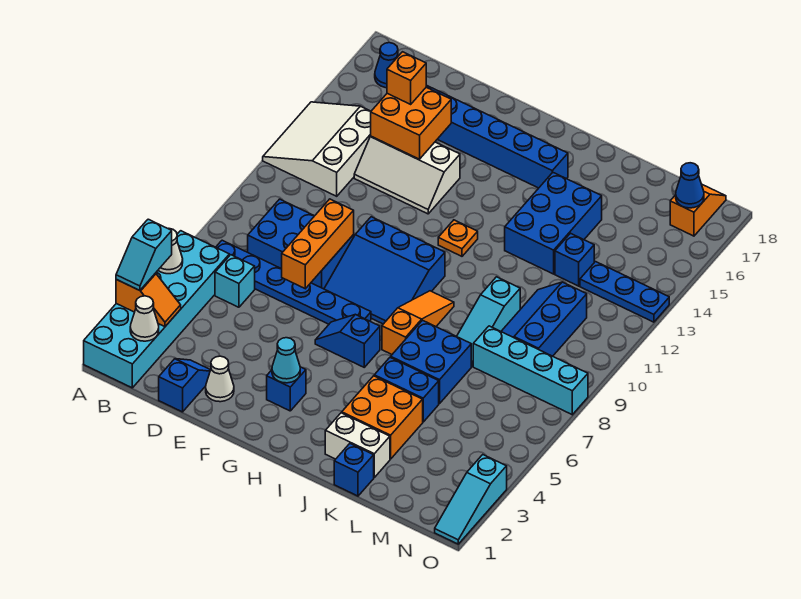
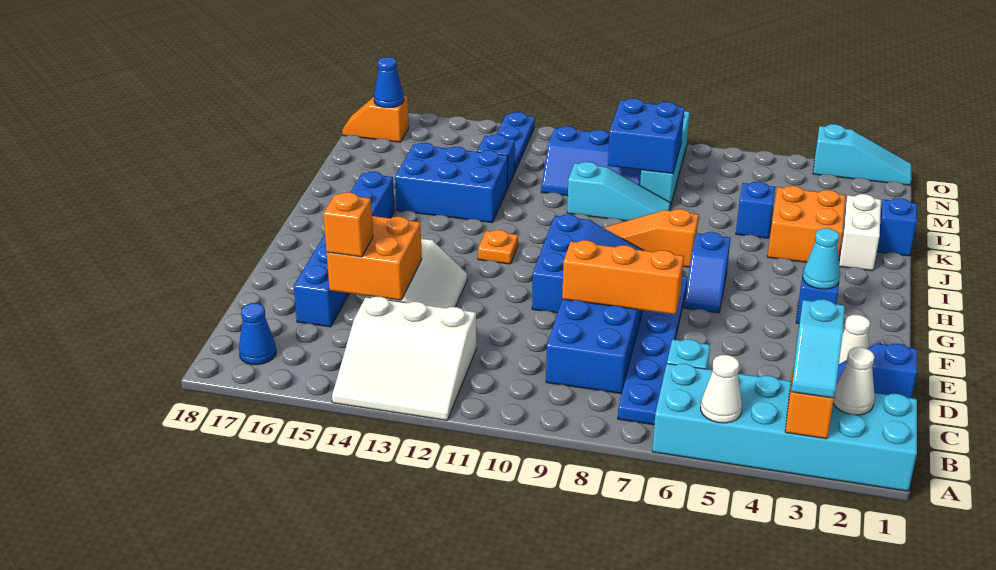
cyan 1x2 slope [116,219,172,291] -> cyan 1x2 slope turned to [791,299,845,398]
blue 1x2 brick [374,357,439,422] -> blue 1x1 brick [736,182,776,238]
blue 2x2 brick [391,320,471,404] -> blue 2x2 brick moved to [608,98,684,174]

